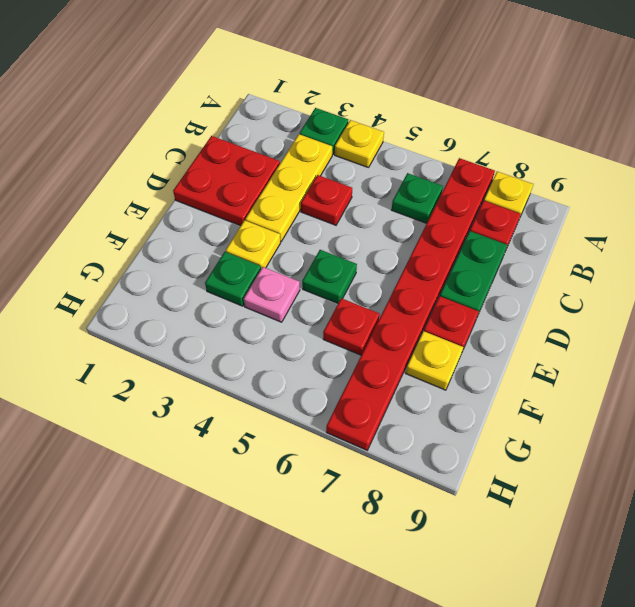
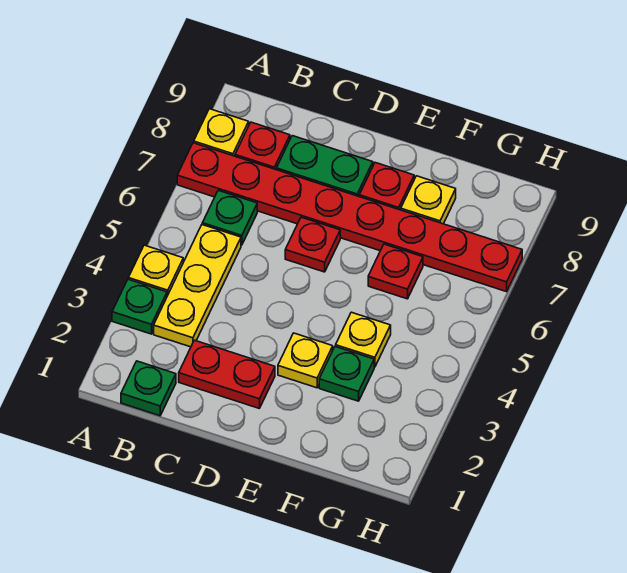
yellow 1x3 plate [245,134,332,241] -> yellow 1x3 plate turned to [154,225,241,347]
red 2x2 plate [173,136,280,226] -> red 1x2 plate [179,340,275,408]
red 1x1 plate [301,175,352,225] -> red 1x1 plate moved to [285,217,340,272]
green 1x1 plate [302,250,357,303] -> green 1x1 plate moved to [121,361,176,416]
pink 1x1 plate [244,267,300,322] -> yellow 1x1 plate [336,312,391,367]

